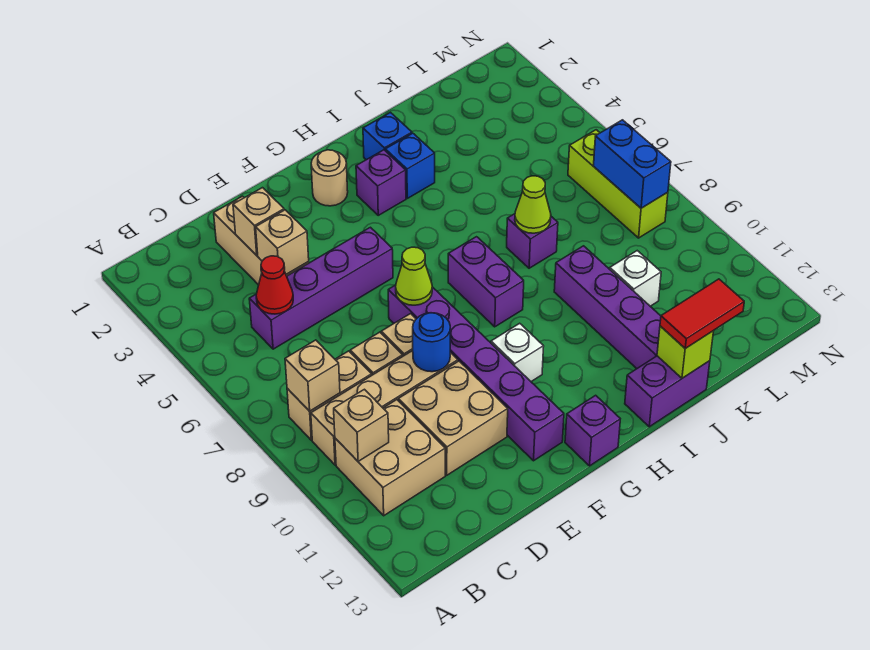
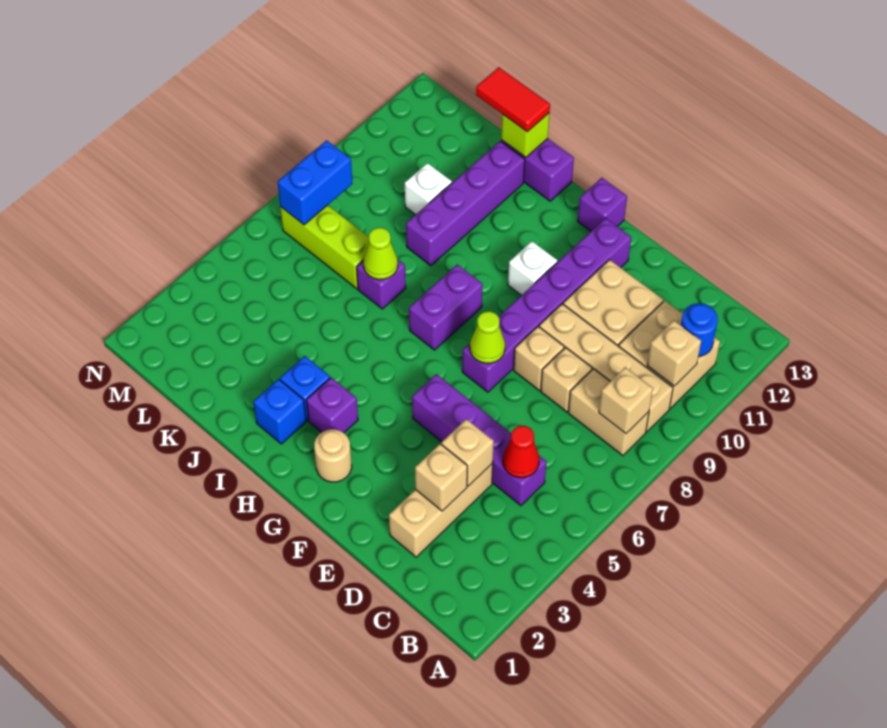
blue 1x1 round brick [413,313,450,372] -> blue 1x1 round brick moved to [681,303,718,357]
lime 1x3 brick [568,130,668,238] -> lime 1x3 brick turned to [280,205,369,289]

